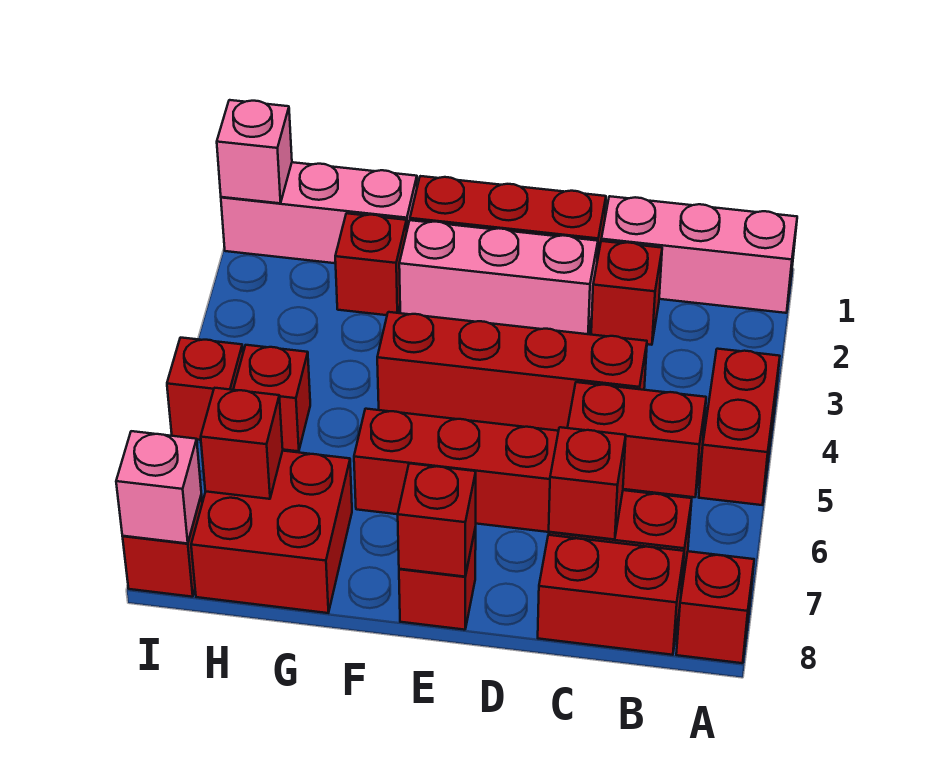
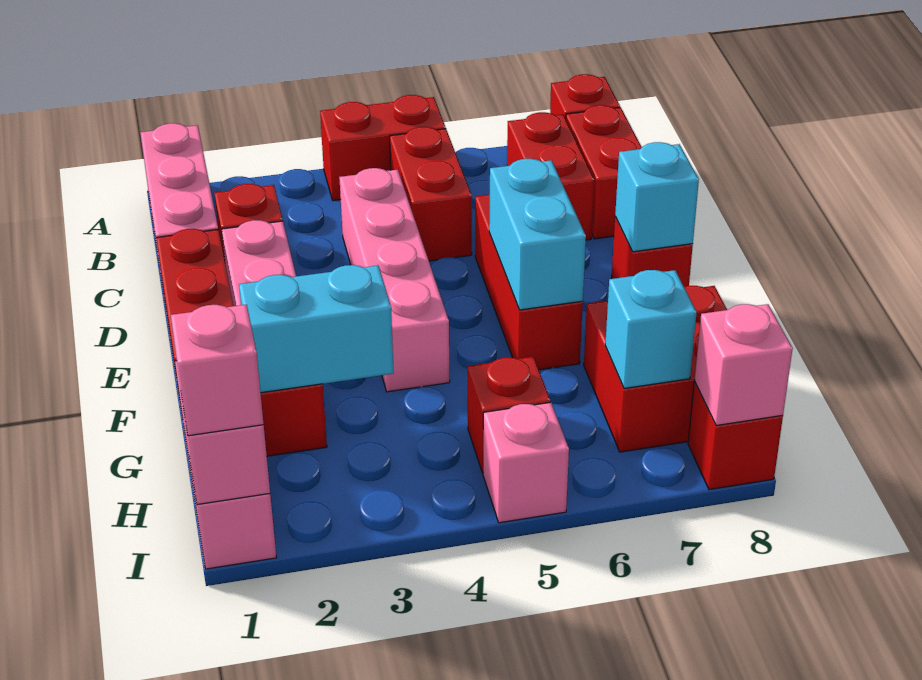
red 1x4 brick [377,312,647,431] -> pink 1x4 brick [339,168,450,392]
red 1x1 brick [549,427,626,540] -> none
none -> cyan 1x2 brick [489,159,586,310]
red 1x1 brick [398,463,476,577] -> cyan 1x1 brick [615,142,699,252]
none -> cyan 1x2 brick [239,265,394,393]
red 1x1 brick [201,388,283,499] -> cyan 1x1 brick [605,270,697,388]
none -> pink 1x1 brick [171,305,264,436]
red 1x1 brick [167,338,243,440] -> pink 1x1 brick [483,402,569,523]

